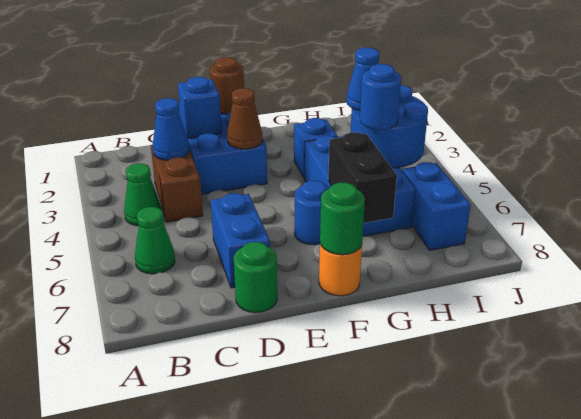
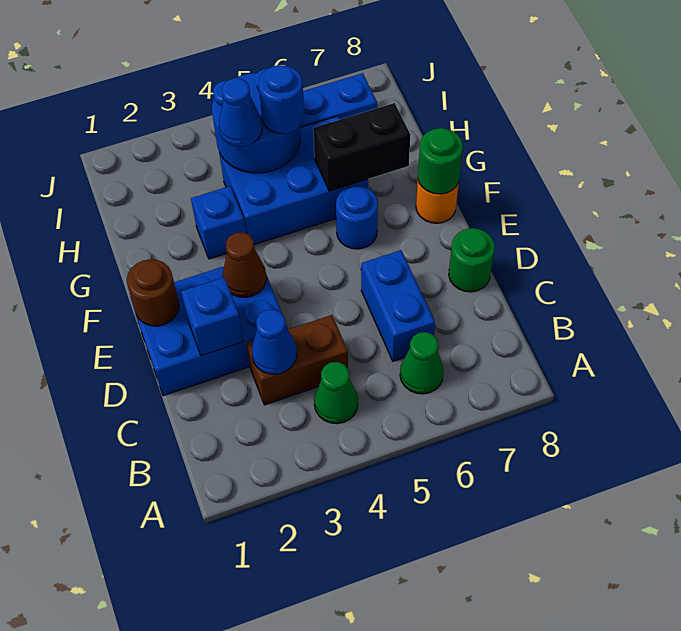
blue 1x2 brick [211,193,270,288] -> blue 1x2 brick turned to [361,250,435,361]

